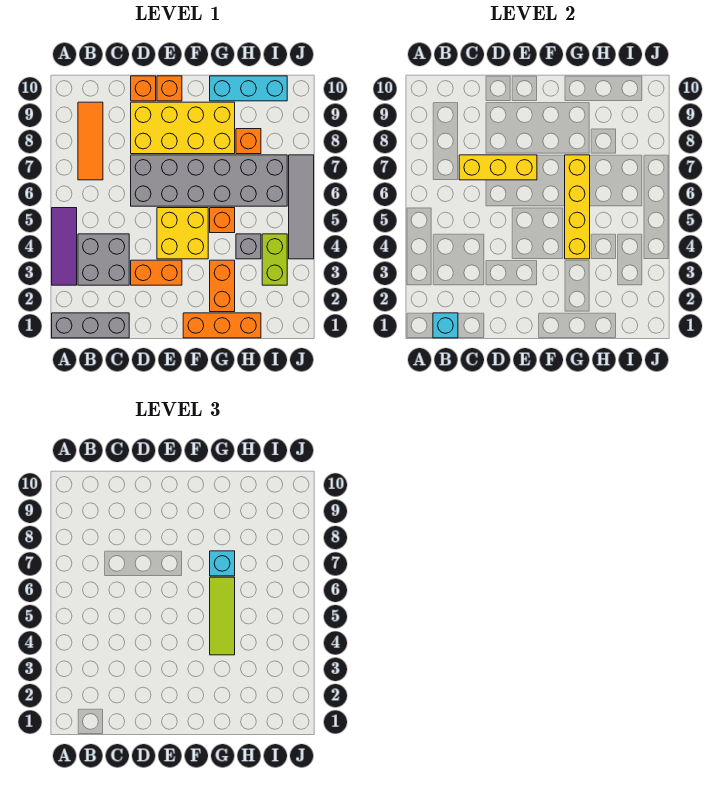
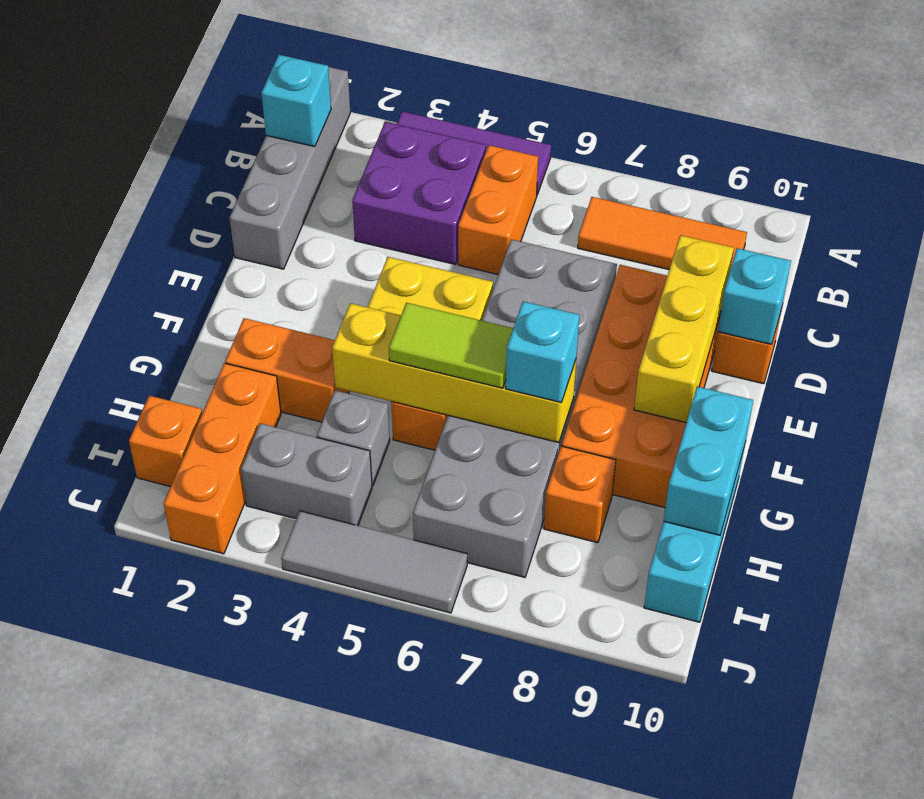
grey 1x3 brick [52,313,129,338] -> grey 1x4 brick [229,67,350,269]
grey 2x2 brick [78,234,129,285] -> purple 2x2 brick [352,122,486,265]
yellow 1x3 brick [459,155,537,180] -> yellow 1x3 brick moved to [634,235,734,422]
orange 1x2 brick [131,260,182,285] -> orange 1x2 brick moved to [458,145,538,274]
yellow 2x4 brick [131,102,235,154] -> orange 2x4 brick [562,265,721,508]
none -> cyan 1x1 brick [718,248,791,344]
orange 1x1 brick [157,76,182,101] -> orange 1x1 brick moved to [129,396,202,487]
orange 1x3 brick [183,313,261,338] -> orange 1x3 brick moved to [164,363,281,554]
lime 1x3 tile [210,577,235,655] -> lime 1x2 tile [389,303,513,388]
none -> cyan 1x2 brick [664,387,753,535]
lime 1x2 brick [262,234,287,285] -> grey 1x2 brick [241,423,372,526]
grey 1x4 tile [289,155,314,259] -> grey 1x3 tile [281,511,467,613]

